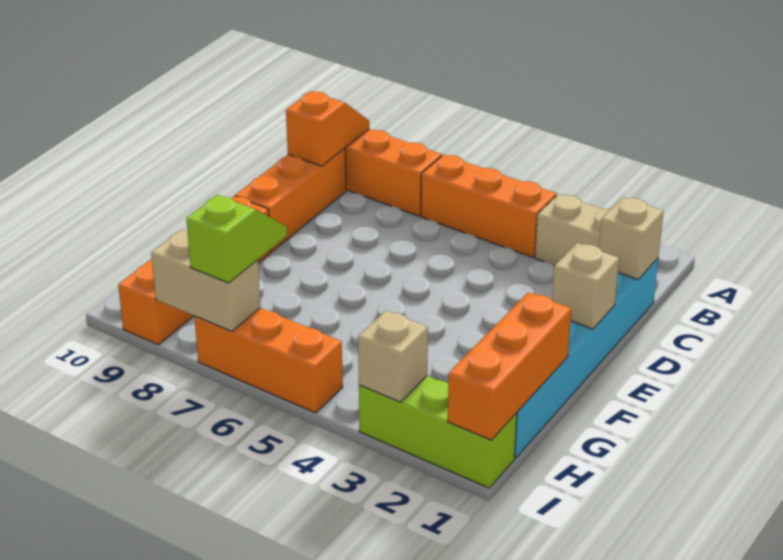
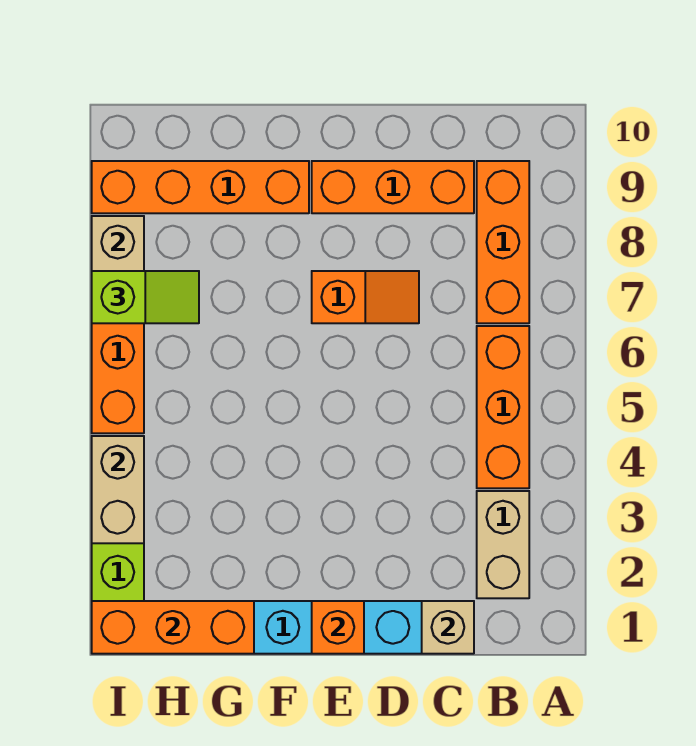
orange 1x2 slope [286,91,369,166] -> orange 1x2 slope moved to [312,271,419,323]
tan 1x1 brick [552,243,619,329] -> orange 1x1 brick [312,601,364,654]
tan 1x1 brick [358,311,428,402] -> tan 1x2 brick [92,436,144,543]

